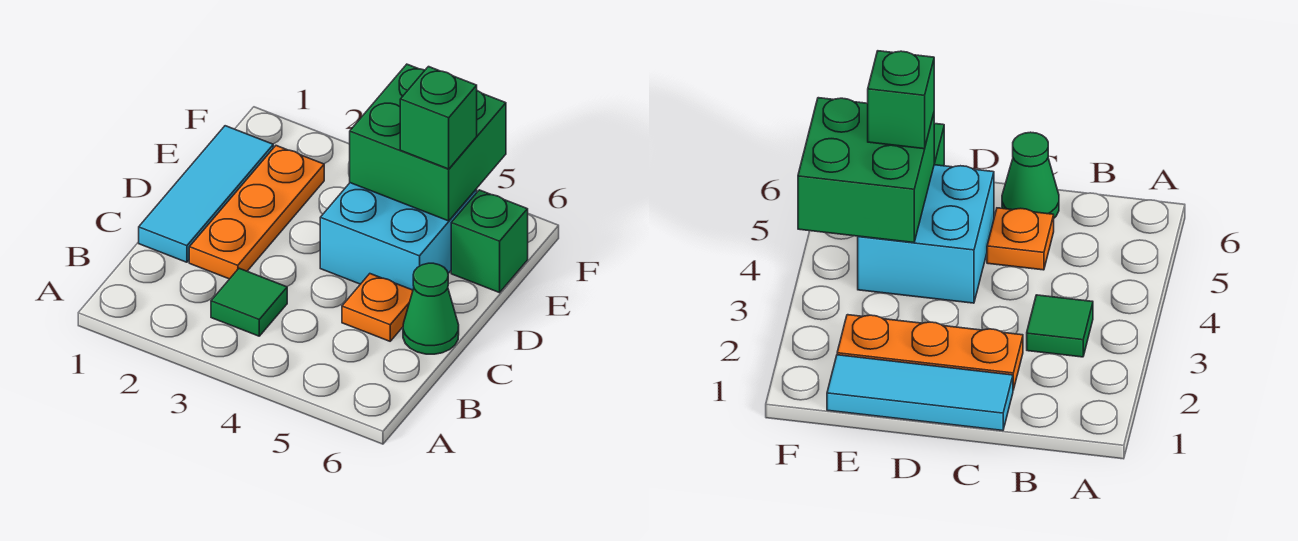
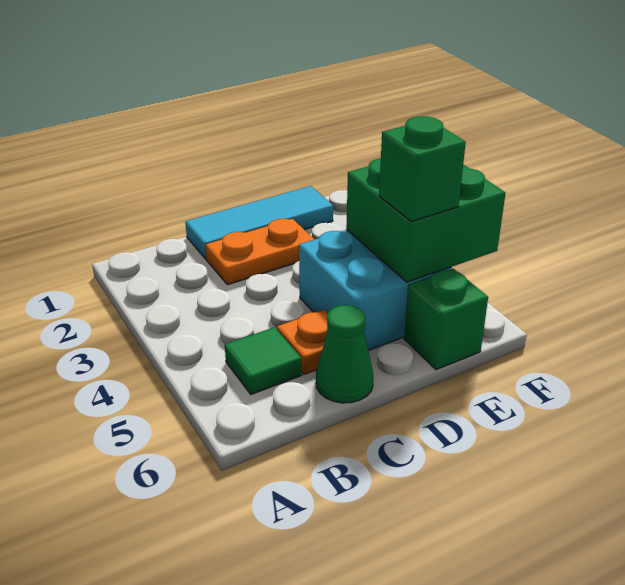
green 1x1 tile [211,268,287,336] -> green 1x1 tile moved to [225,327,302,394]
orange 1x3 plate [189,146,324,279] -> orange 1x2 plate [206,219,315,285]

